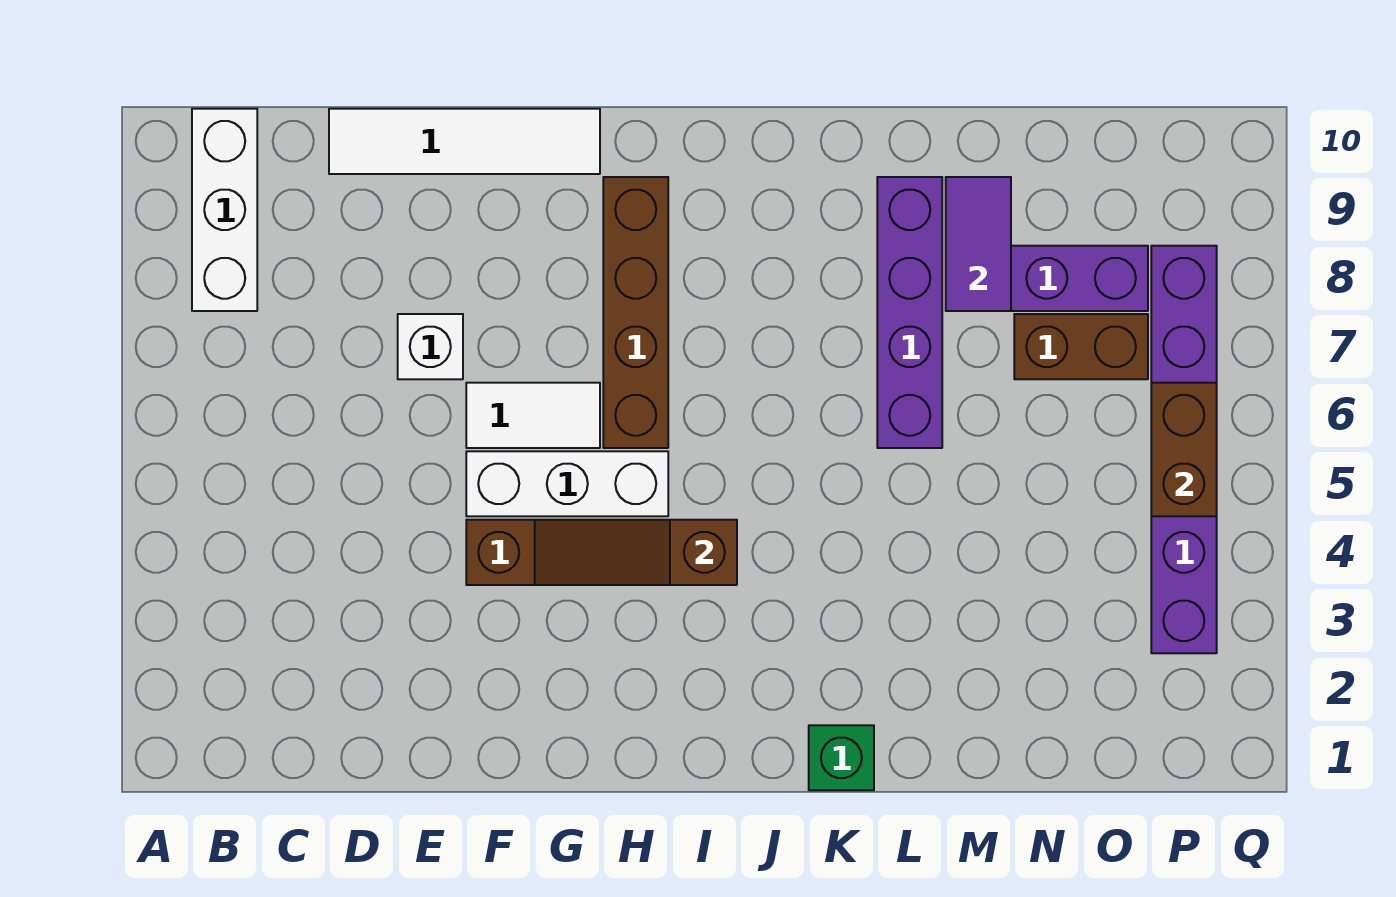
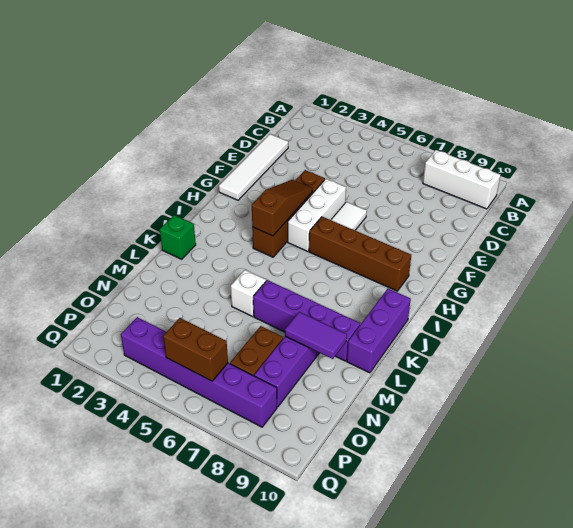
white 1x4 tile [329,109,600,174] -> white 1x4 tile moved to [219,134,288,200]
white 1x1 brick [398,314,463,379] -> white 1x1 brick moved to [231,270,266,317]
none -> purple 1x3 brick [347,289,411,373]

